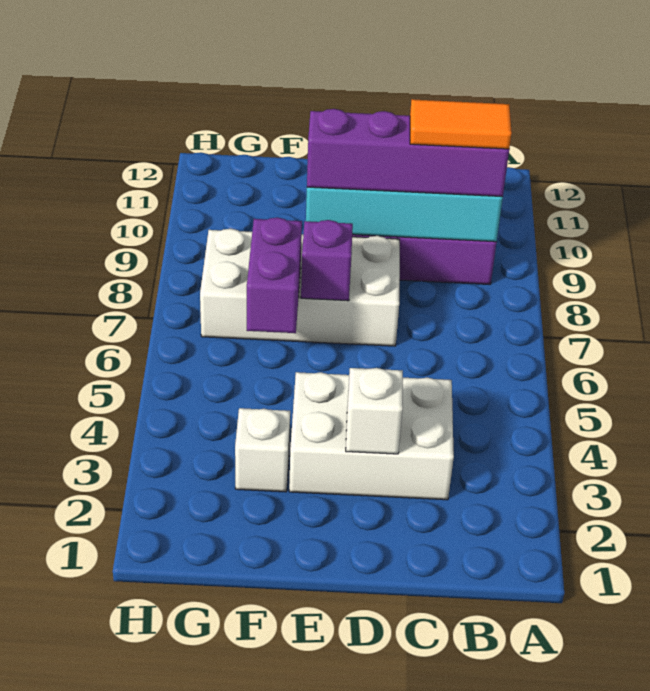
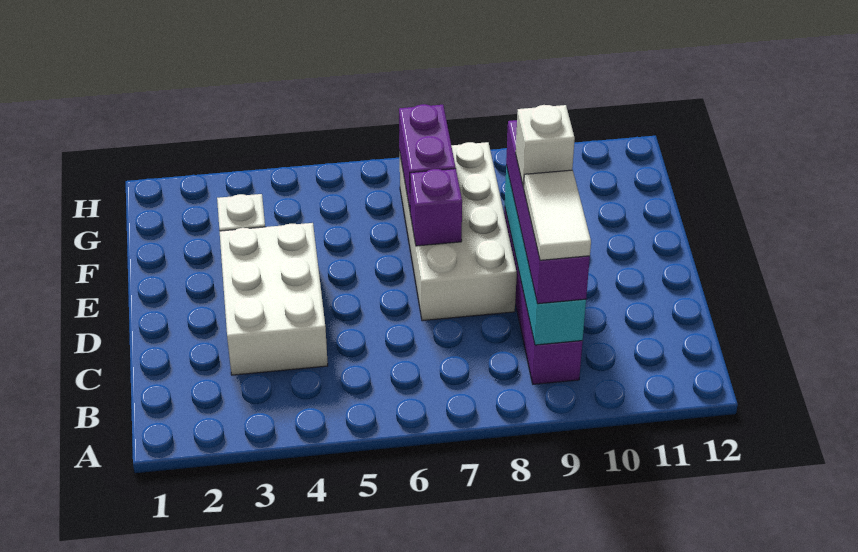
orange 1x2 tile [410,99,512,149] -> white 1x2 tile [524,170,591,260]
white 1x1 brick [346,368,403,454] -> white 1x1 brick moved to [516,105,575,187]
purple 1x2 brick [247,217,302,333] -> purple 1x2 brick turned to [399,104,456,209]

